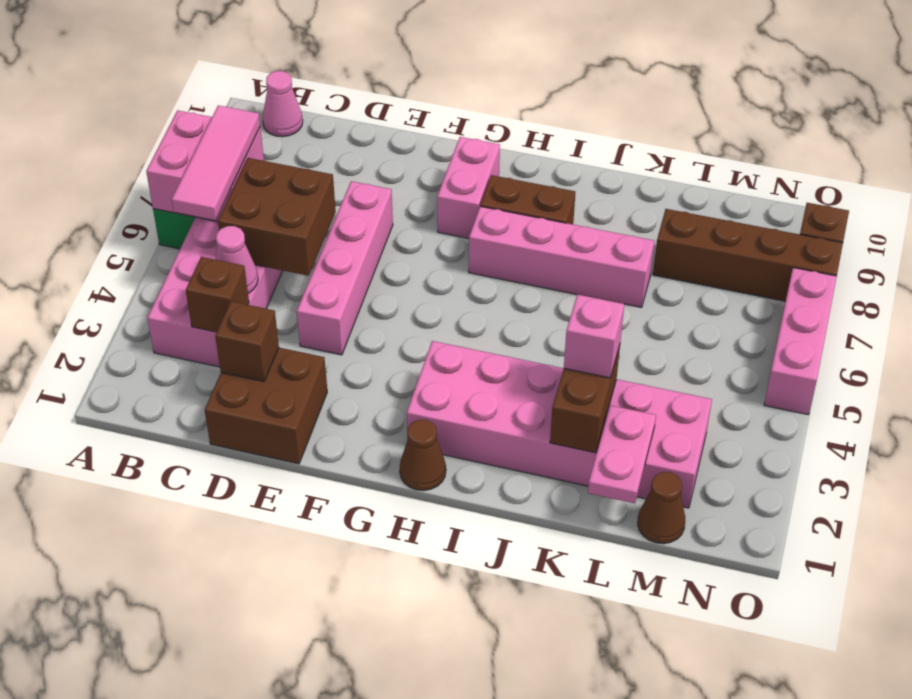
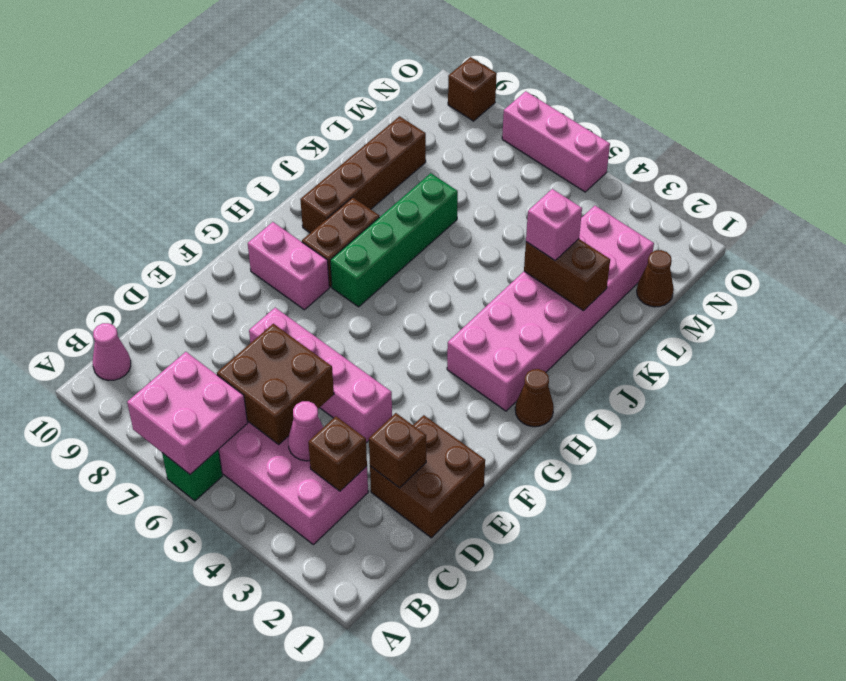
pink 1x3 tile [171,105,260,220] -> none
pink 1x4 brick [469,206,654,307] -> green 1x4 brick [330,173,458,307]
pink 1x2 plate [588,405,656,503] -> none
brown 1x4 brick [653,209,843,301] -> brown 1x4 brick moved to [300,116,426,233]

